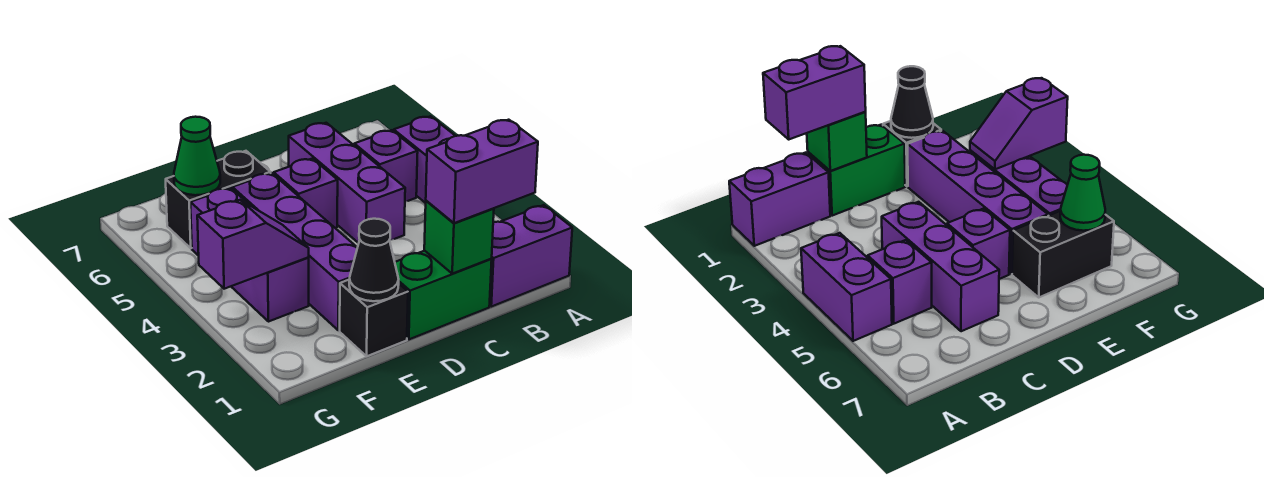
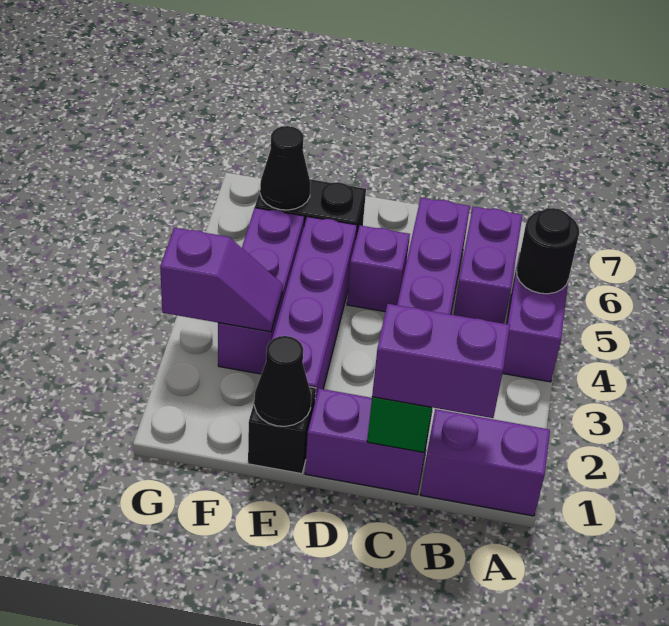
none -> black 1x1 round brick [517,208,579,294]
purple 1x1 brick [354,130,418,202] -> purple 1x2 brick [454,206,522,324]
green 1x2 brick [395,251,492,339] -> purple 1x2 brick [305,389,431,495]
green 1x1 cone [174,117,220,195] -> black 1x1 cone [260,126,311,210]

